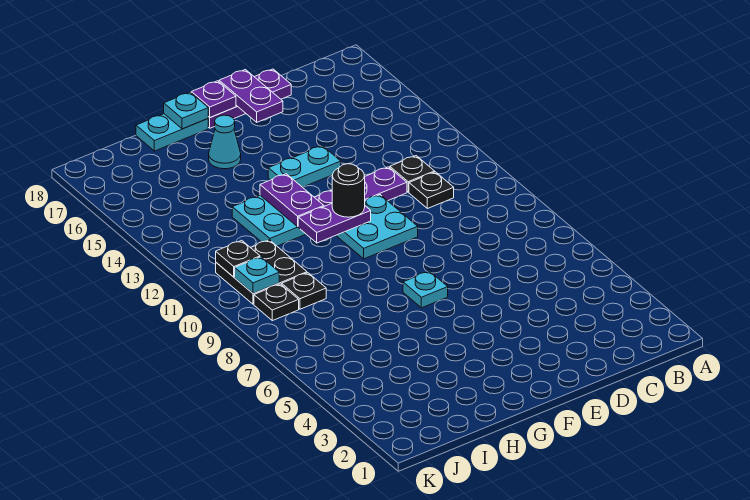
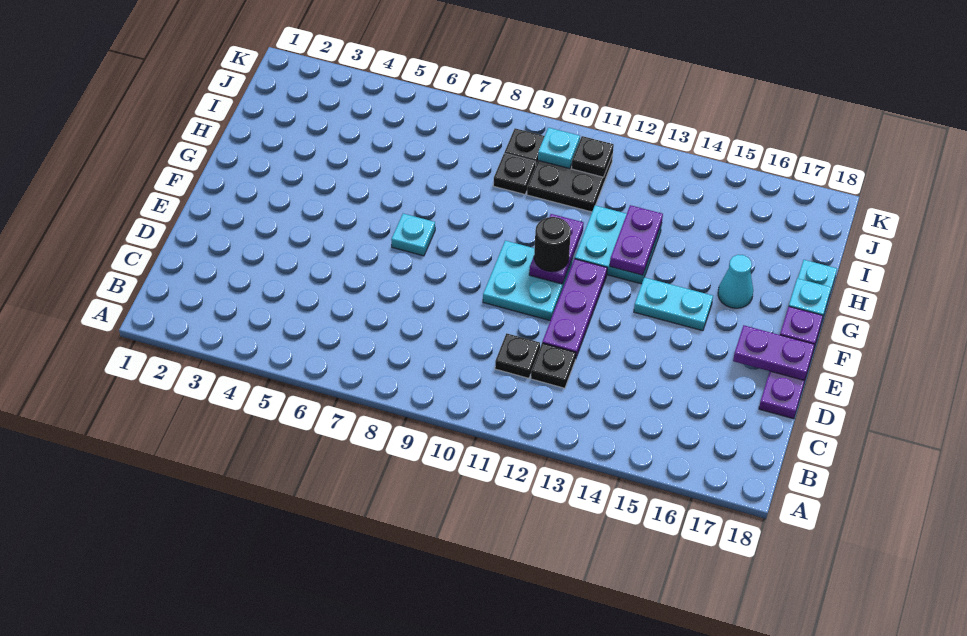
cyan 1x2 plate [268,146,341,187] -> cyan 1x2 plate turned to [634,277,713,331]
purple 1x2 plate [260,174,324,227] -> purple 1x2 plate turned to [610,205,663,275]

